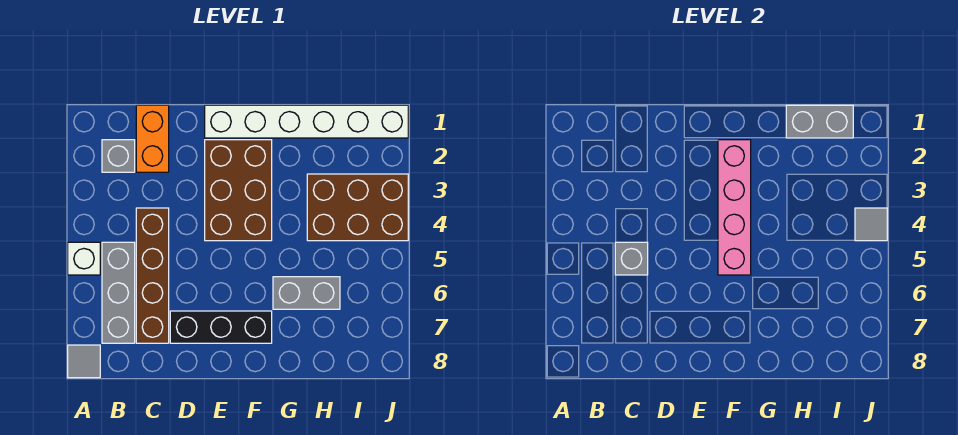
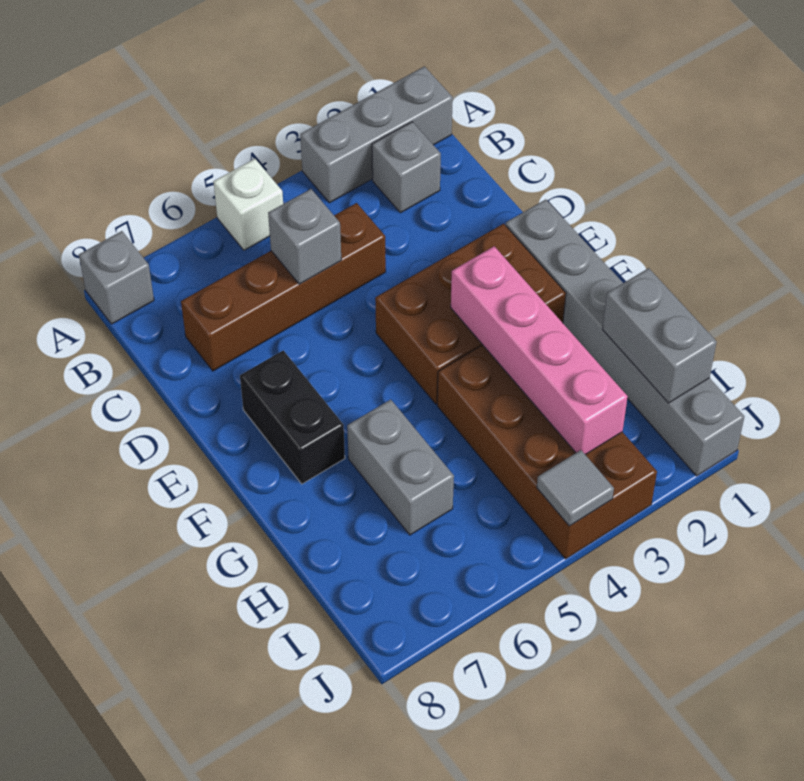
grey 1x1 tile [68,345,100,378] -> grey 1x1 brick [79,231,154,324]
grey 1x3 brick [102,242,135,343] -> grey 1x3 brick moved to [300,66,453,203]
orange 1x2 brick [136,105,169,172] -> none
black 1x3 brick [170,311,272,343] -> black 1x2 brick [240,350,345,484]
white 1x6 brick [205,105,408,138] -> grey 1x6 brick [506,199,744,476]
pink 1x4 brick [718,140,751,275] -> pink 1x4 brick turned to [451,246,628,455]
brown 2x3 brick [307,174,408,241] -> brown 2x4 brick [437,345,657,559]

